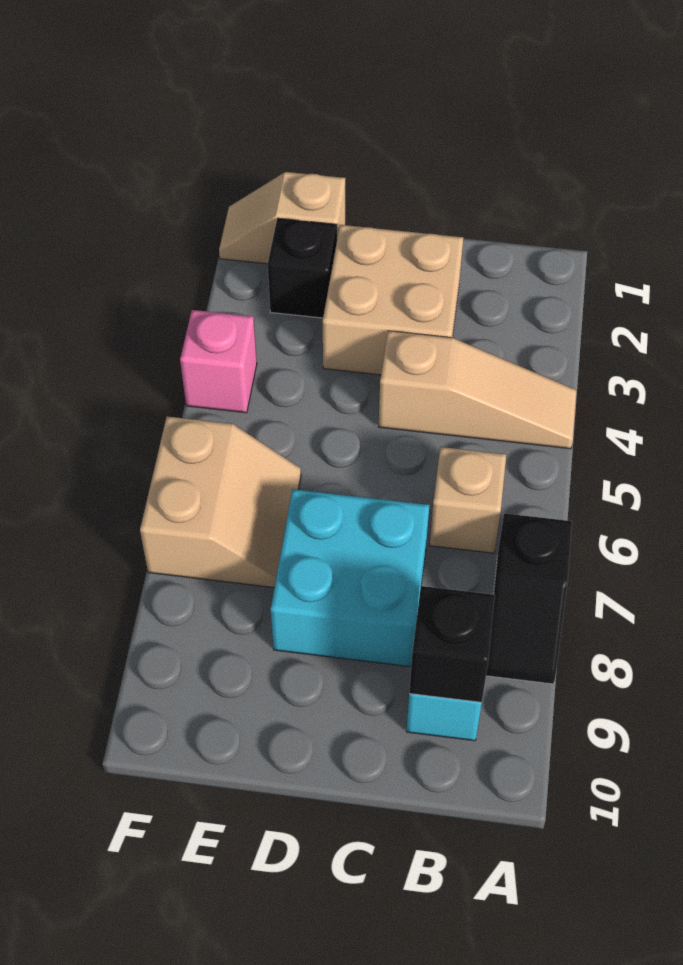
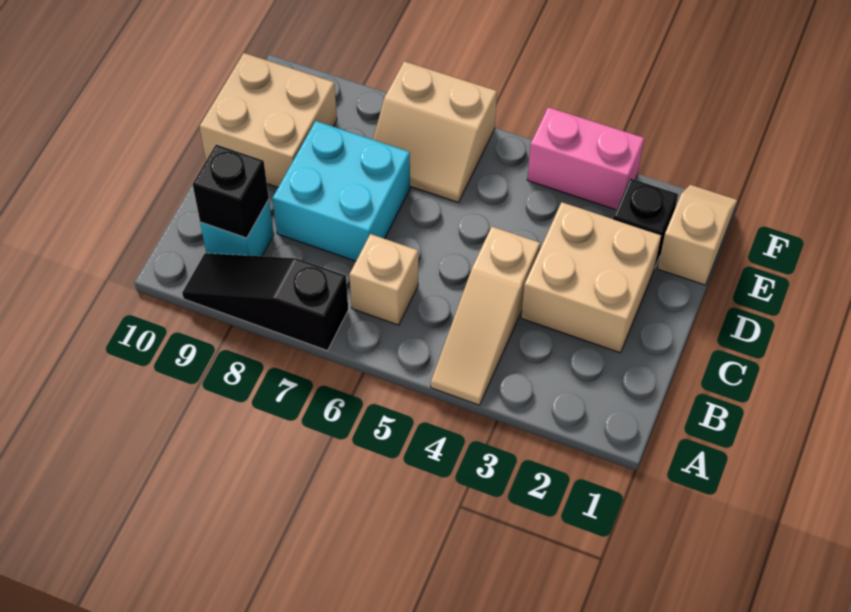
black 1x2 slope [486,513,572,684] -> black 1x3 slope [182,253,348,351]
none -> tan 2x2 brick [200,53,337,187]
pink 1x1 brick [180,310,257,413] -> pink 1x2 brick [527,107,644,210]

